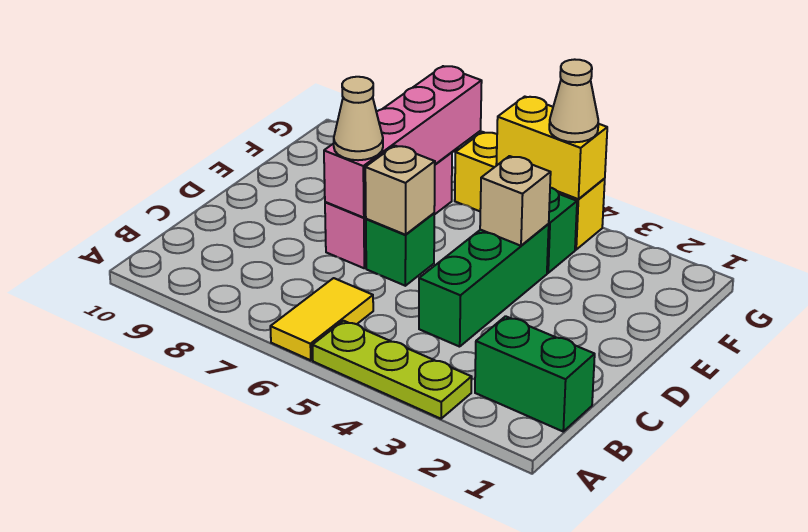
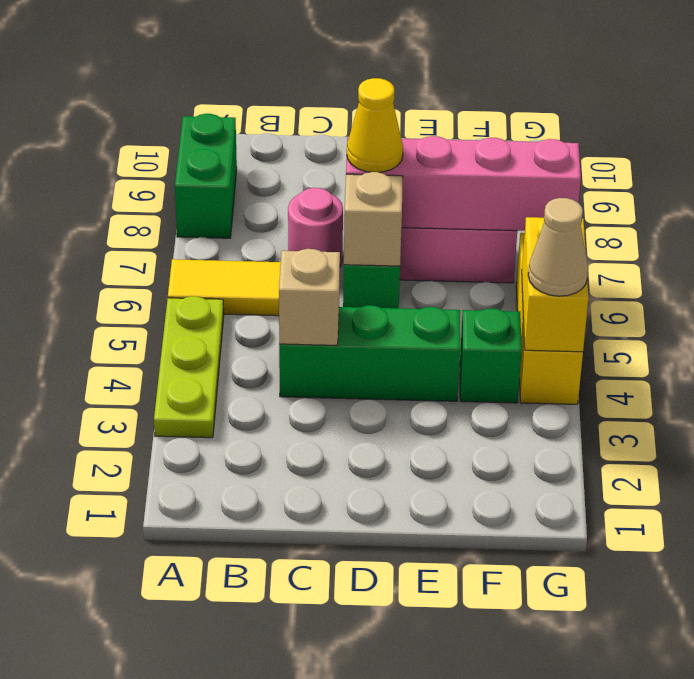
green 1x2 brick [475,316,595,431] -> green 1x2 brick moved to [175,114,237,238]
none -> pink 1x1 round brick [288,188,343,267]
tan 1x1 cone [334,77,383,160] -> yellow 1x1 cone [347,78,403,172]
tan 1x1 brick [480,156,551,246] -> tan 1x1 brick moved to [279,249,340,345]

